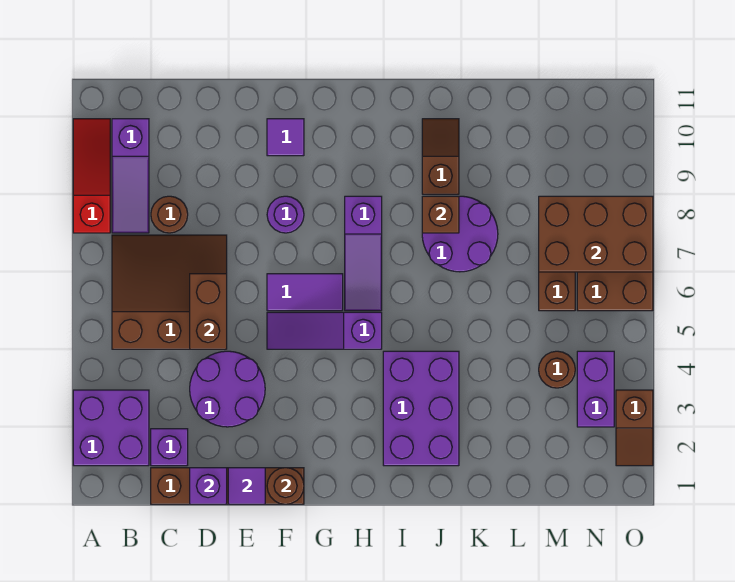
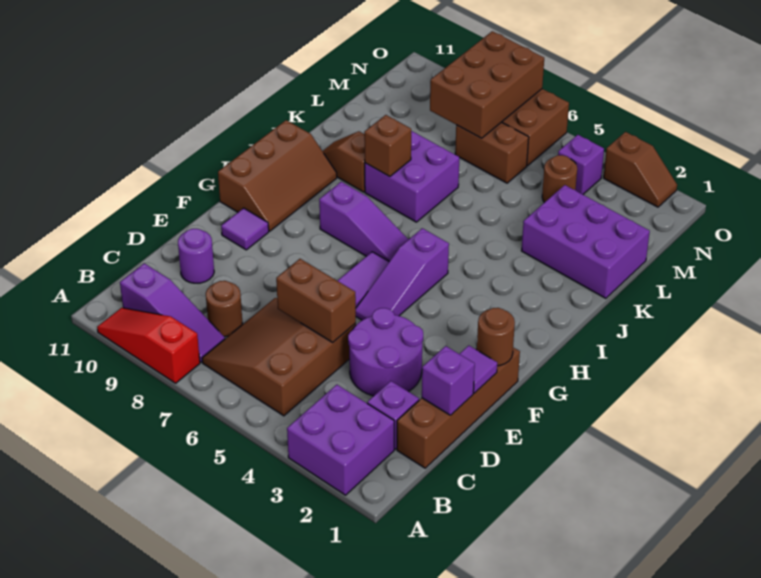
purple 1x1 round brick [267,196,304,233] -> purple 1x1 round brick moved to [178,229,214,283]
none -> brown 2x3 slope [218,120,337,231]
purple 2x3 brick [383,351,459,466] -> purple 2x3 brick moved to [522,185,650,298]
purple 2x2 round brick [422,196,498,272] -> purple 2x2 brick [365,131,459,222]
purple 1x2 brick [577,351,614,427] -> purple 1x1 brick [558,135,604,194]

